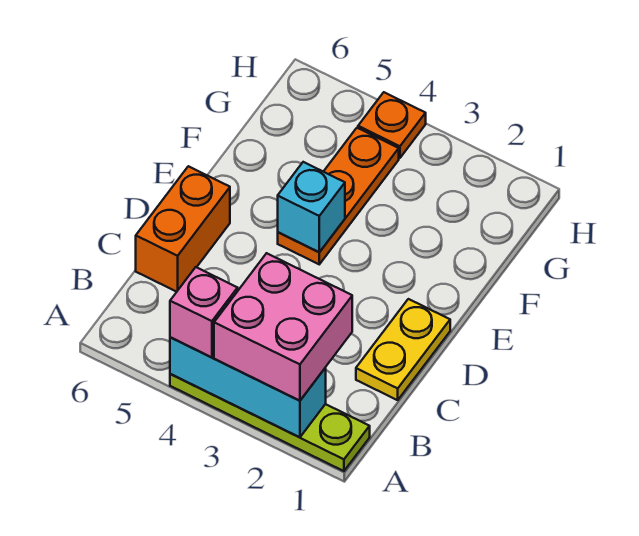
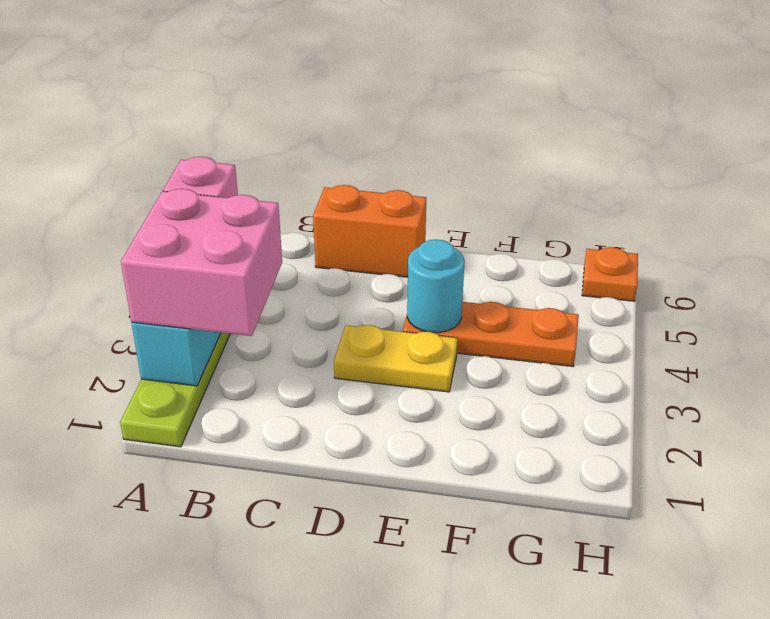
yellow 1x2 plate [356,299,450,400] -> yellow 1x2 plate moved to [334,325,458,392]
cyan 1x1 brick [278,162,345,252] -> cyan 1x1 round brick [407,240,464,333]
orange 1x1 plate [358,92,426,158] -> orange 1x1 plate moved to [582,247,638,301]

